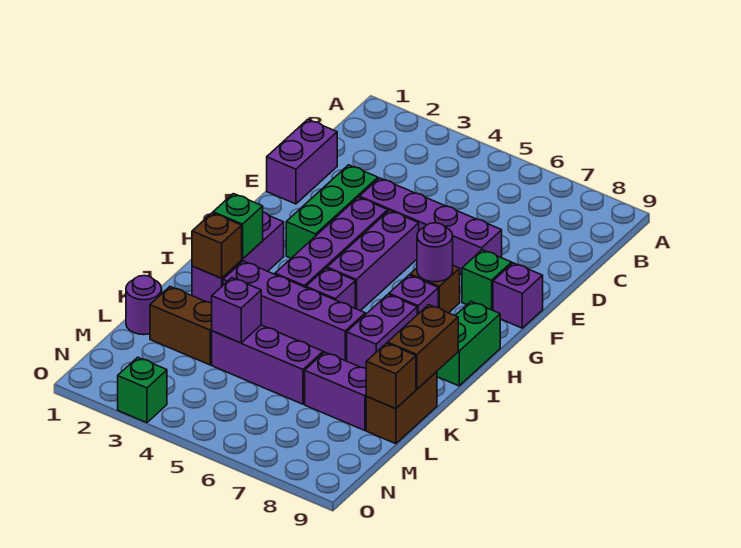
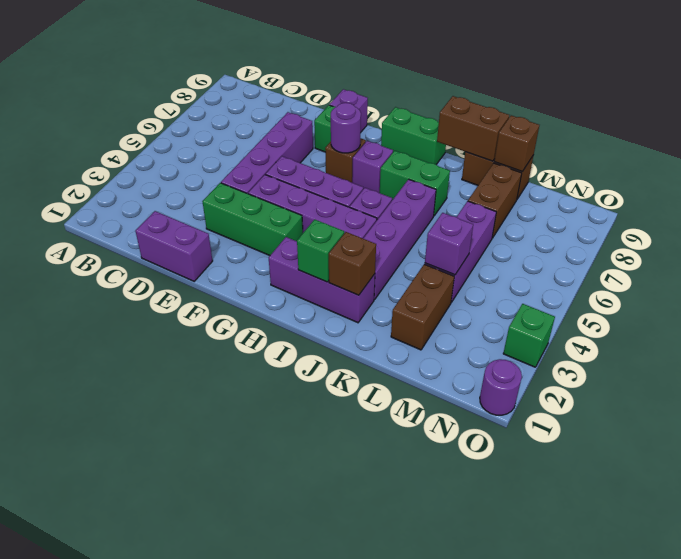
purple 1x2 brick [347,294,417,368] -> green 1x2 brick [380,151,450,216]
purple 1x1 round brick [126,276,162,335] -> purple 1x1 round brick moved to [480,359,522,415]
purple 1x2 brick [305,352,367,431] -> brown 1x2 brick [468,163,522,238]

